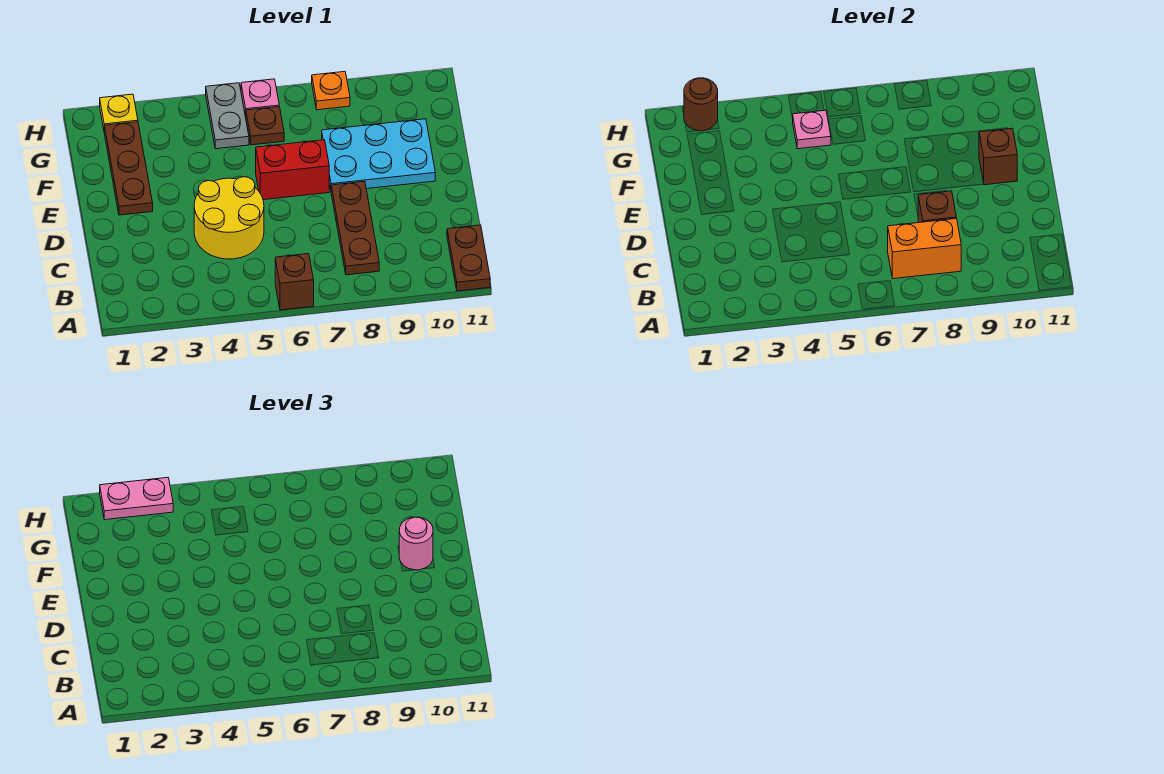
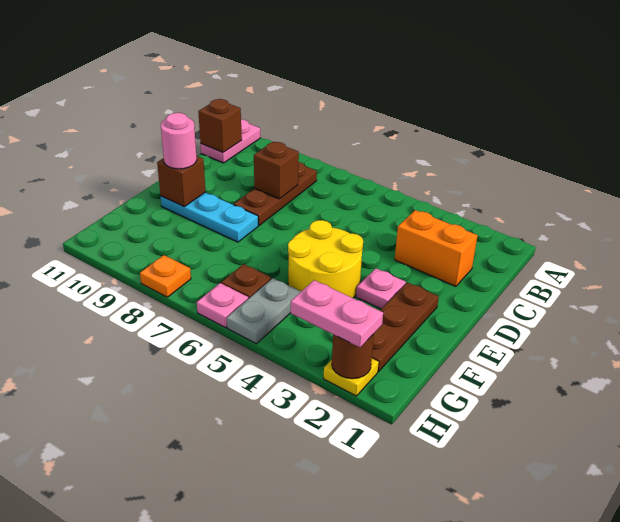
brown 1x1 brick [275,254,314,310] -> brown 1x1 brick moved to [198,99,242,152]
brown 1x2 plate [447,225,490,291] -> pink 1x2 plate [200,119,260,163]
orange 1x2 brick [888,219,961,279] -> orange 1x2 brick moved to [395,210,478,286]
yellow 2x2 round brick [194,177,264,259] -> yellow 2x2 round brick moved to [288,220,363,298]
red 1x2 brick [256,140,329,200] -> none
cyan 2x3 plate [322,119,435,189] -> cyan 1x3 plate [161,192,258,242]
pink 1x1 plate [792,110,831,149] -> pink 1x1 plate moved to [356,268,406,309]

